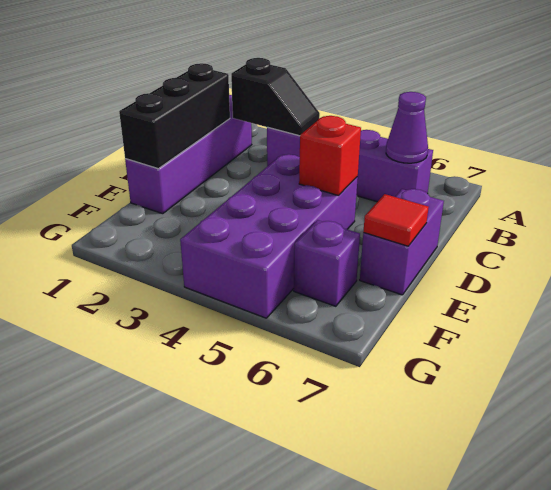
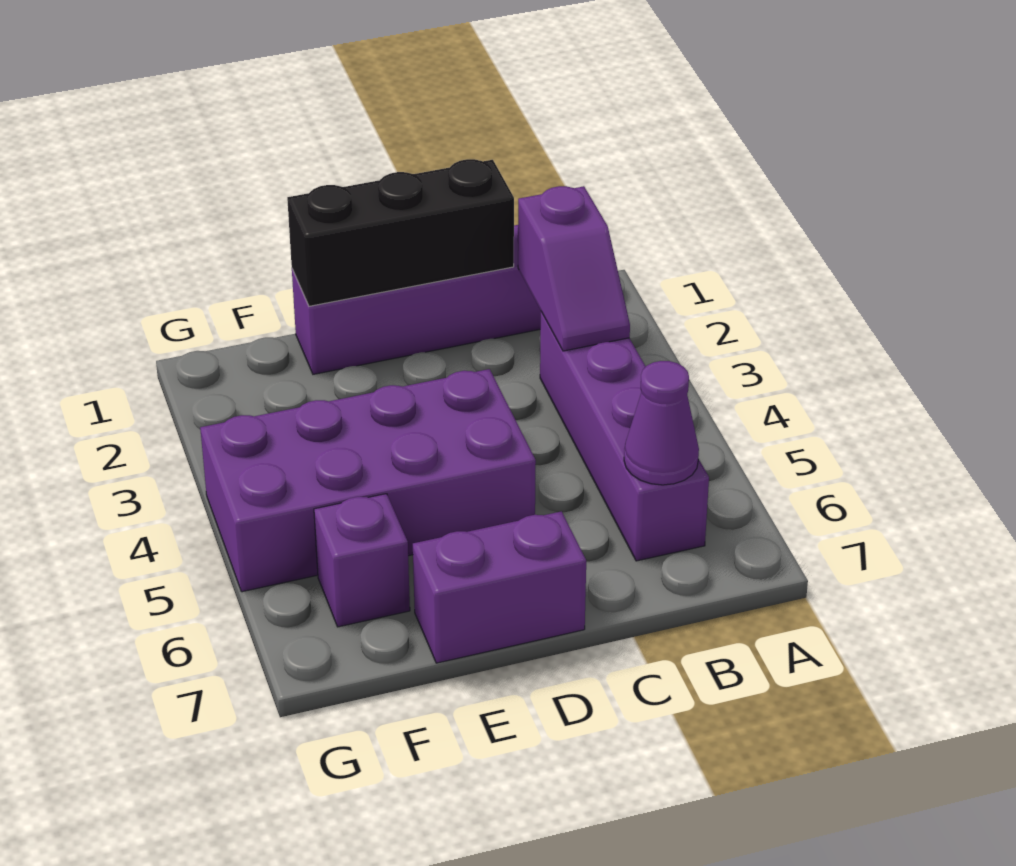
black 1x2 slope [231,58,320,136] -> purple 1x2 slope [518,186,630,351]
red 1x1 brick [299,116,361,196] -> none
red 1x1 tile [363,194,429,246] -> none

